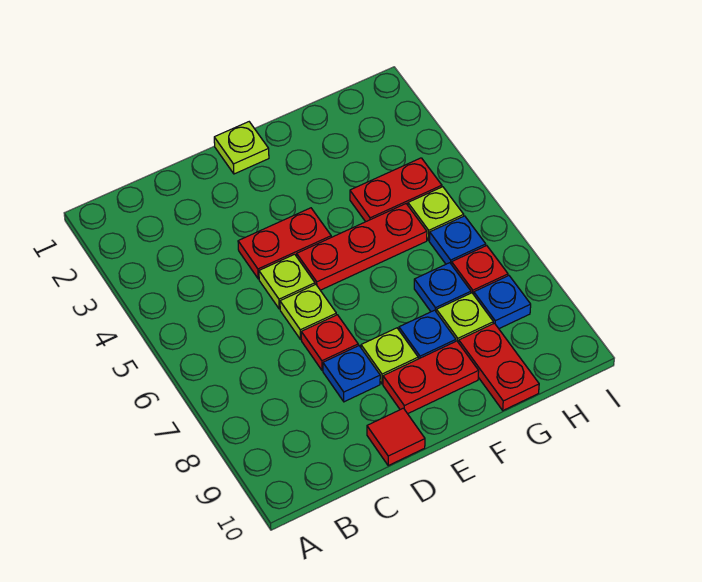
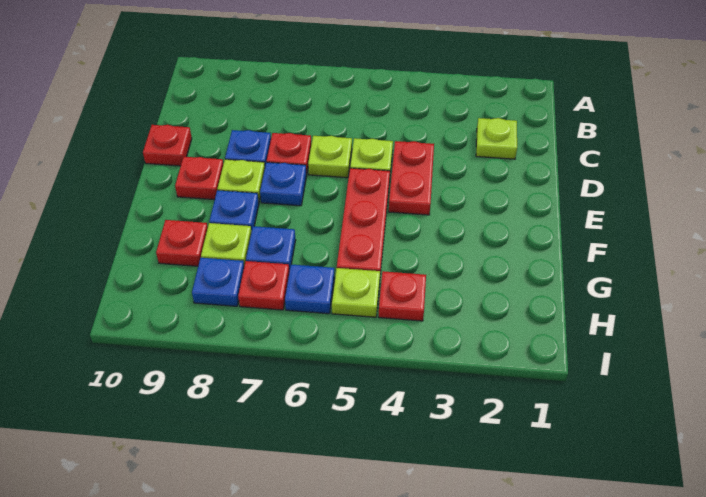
red 1x1 tile [367,408,425,466] -> red 1x1 plate [143,125,192,166]
lime 1x1 plate [214,122,269,174] -> lime 1x1 plate moved to [476,118,517,159]
none -> blue 1x1 plate [260,162,306,206]
red 1x2 plate [383,341,479,414] -> red 1x1 plate [175,157,223,200]
red 1x2 plate [350,158,442,222] -> red 1x1 plate [379,271,426,321]
red 1x2 plate [459,323,539,410] -> red 1x1 plate [156,220,208,266]

